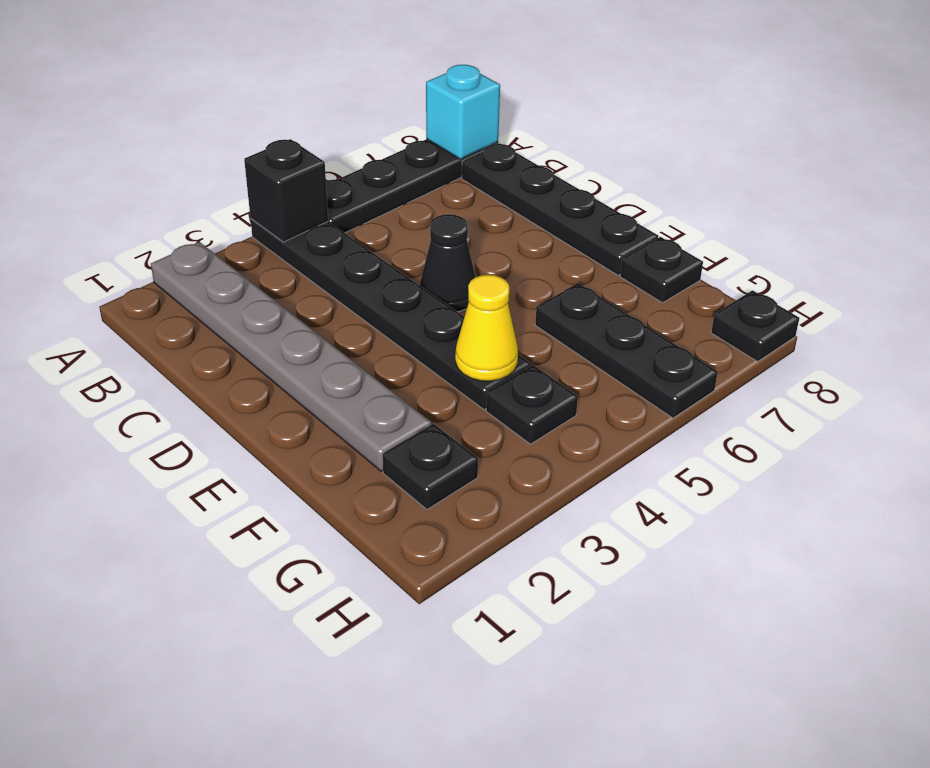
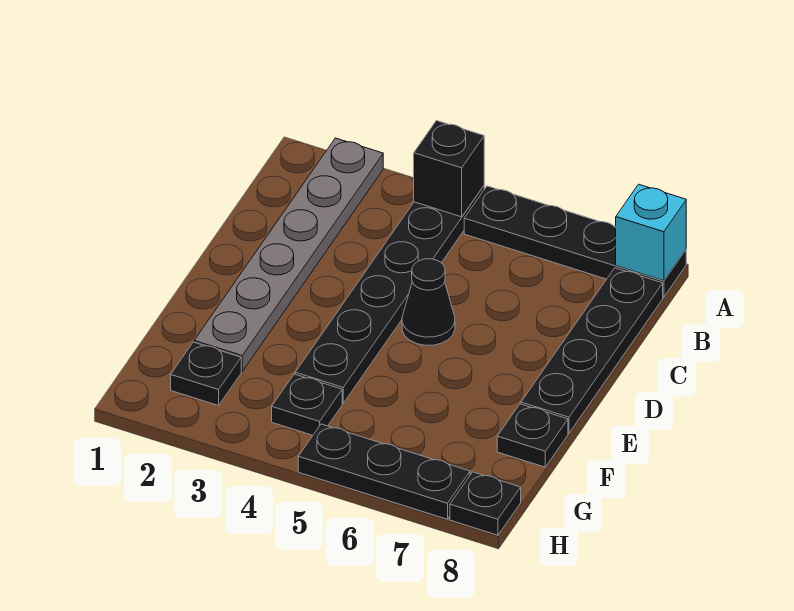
yellow 1x1 cone [455,275,518,381] -> none
black 1x3 plate [535,283,718,418] -> black 1x3 plate turned to [298,424,470,519]

